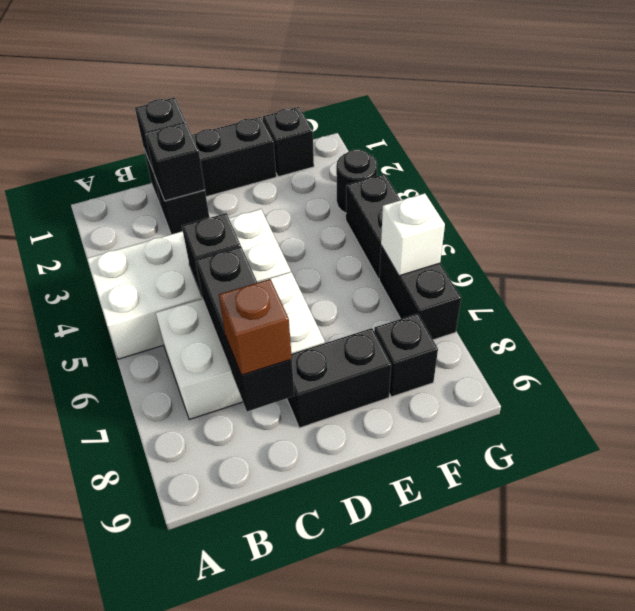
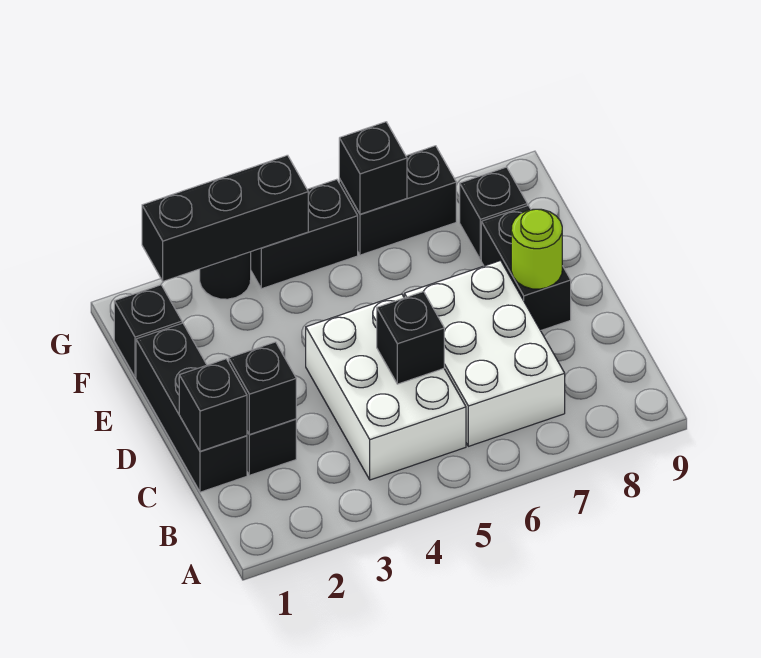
white 2x4 brick [87,209,291,359] -> white 2x3 brick [306,294,466,480]
black 1x3 brick [195,247,295,411] -> black 1x3 brick moved to [142,155,308,282]
brown 1x1 brick [219,279,292,375] -> none
none -> lime 1x1 round brick [511,209,562,289]
white 1x1 brick [381,193,445,276] -> black 1x1 brick [339,122,407,214]

